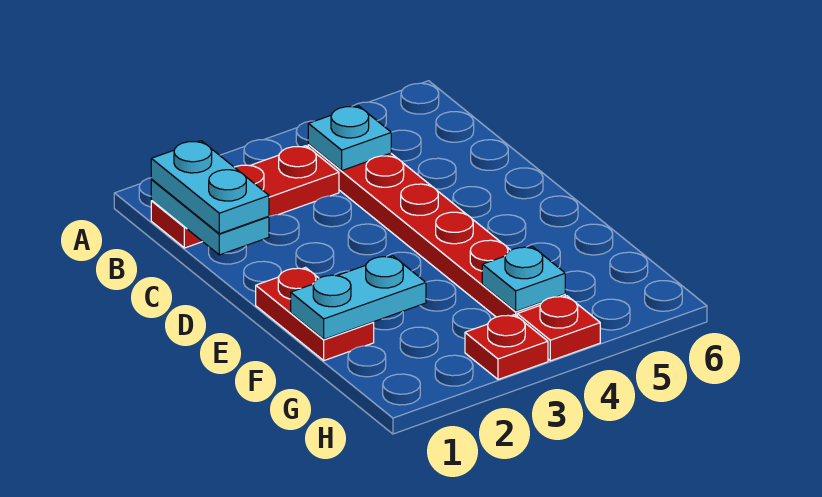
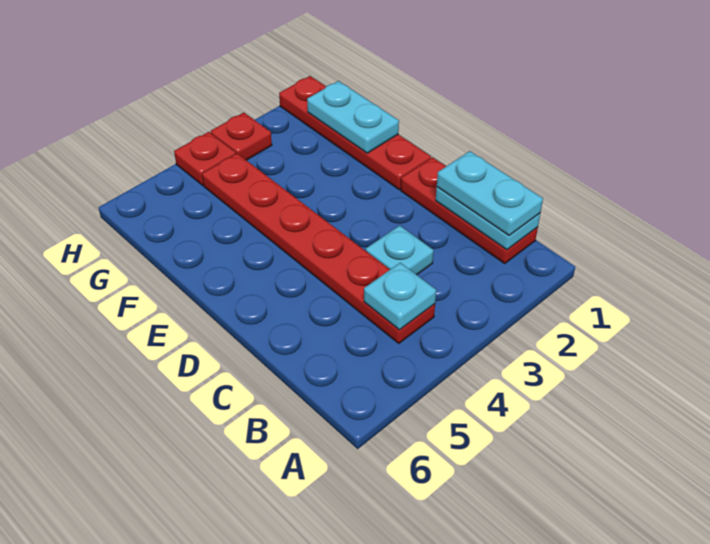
red 1x3 plate [151,146,339,248] -> red 1x3 plate turned to [401,157,538,264]
red 1x2 plate [256,268,374,360] -> red 1x4 plate [279,76,431,189]
cyan 1x2 plate [291,256,426,339] -> cyan 1x2 plate turned to [307,81,399,153]
cyan 1x1 plate [482,247,565,311] -> cyan 1x1 plate moved to [366,225,434,275]

